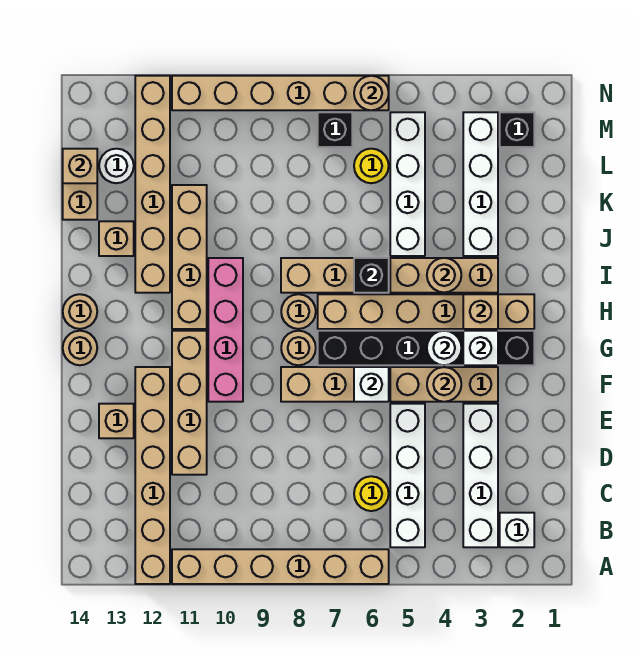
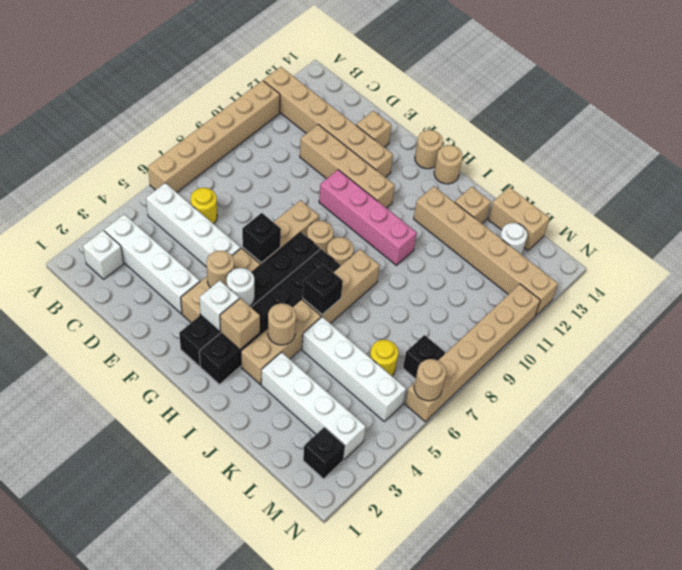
white 1x1 brick [354,367,389,402] -> black 1x1 brick [242,213,281,263]
tan 1x6 brick [318,294,534,329] -> black 1x6 brick [199,249,340,384]
tan 1x4 brick [172,185,207,329] -> none
tan 1x1 brick [63,149,97,183] -> none

